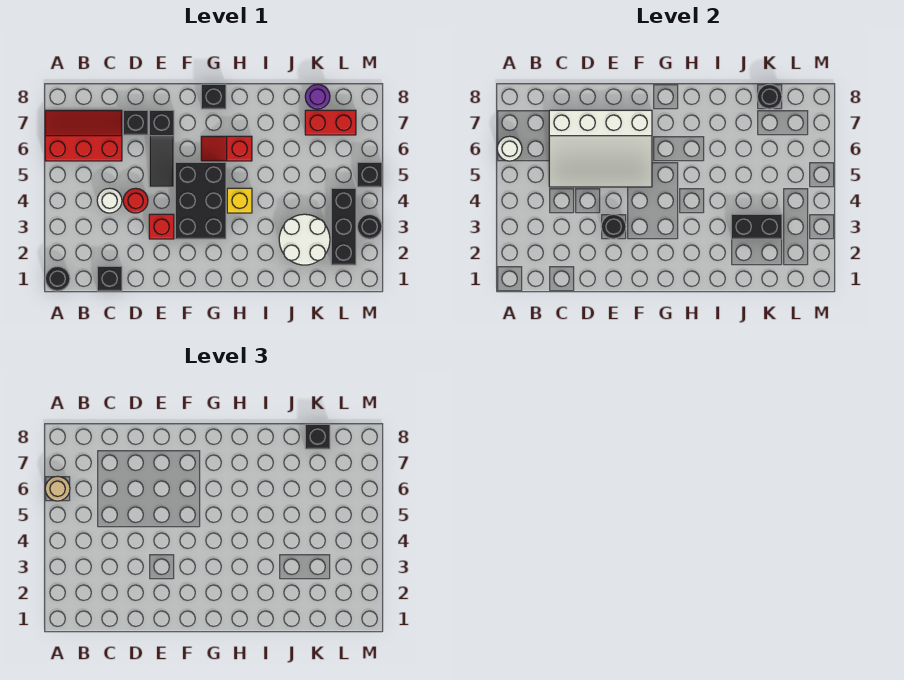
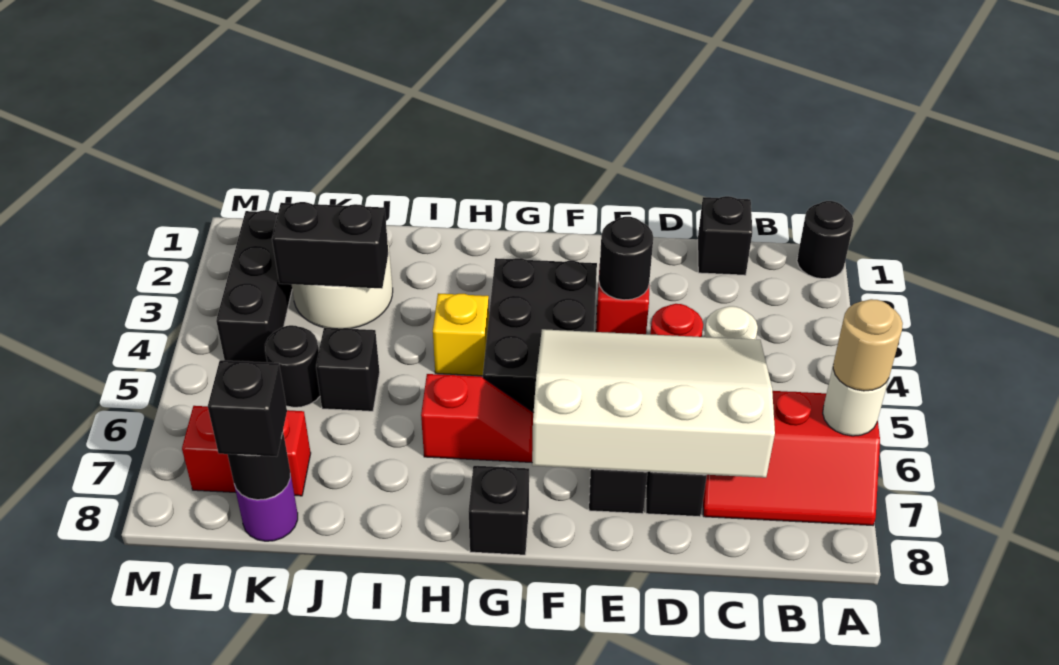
black 1x1 round brick [357,214,382,239] -> black 1x1 round brick moved to [265,325,320,407]
black 1x1 brick [357,162,382,187] -> black 1x1 brick moved to [316,328,380,411]

